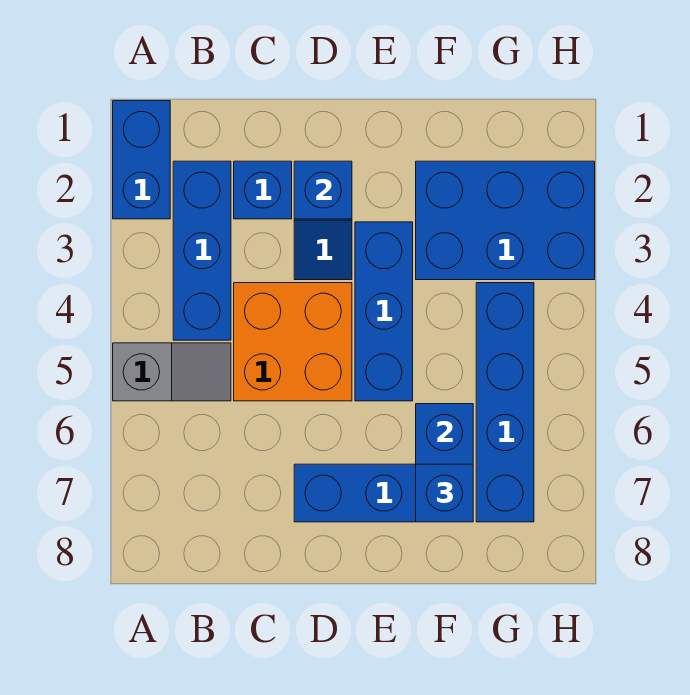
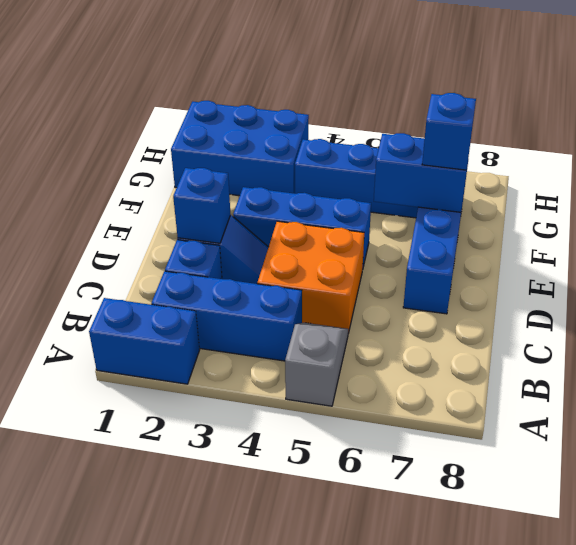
blue 2x3 brick [416,161,595,280] -> blue 2x3 brick turned to [171,101,309,196]

